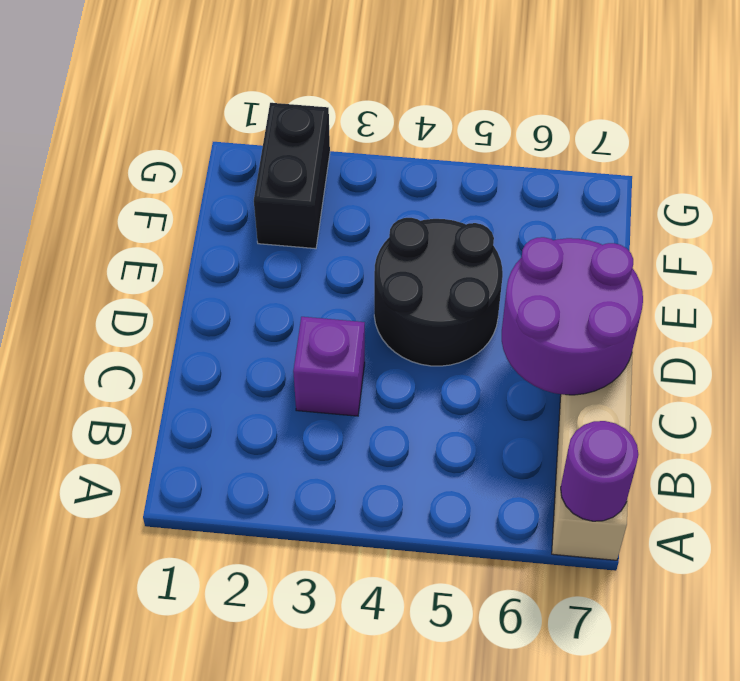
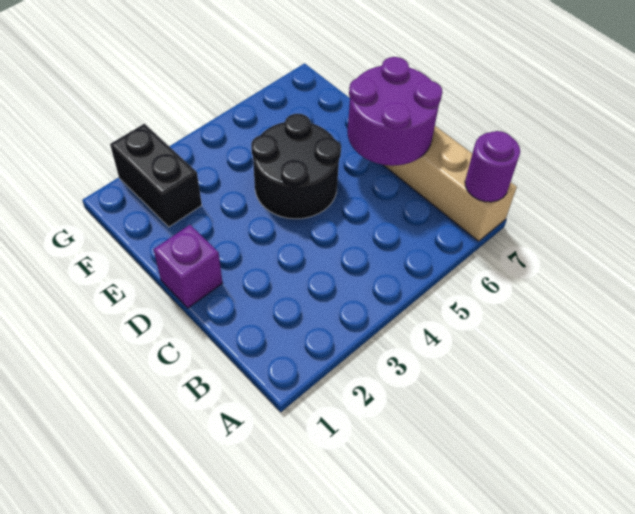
purple 1x1 brick [293,317,365,416] -> purple 1x1 brick moved to [154,225,222,308]

